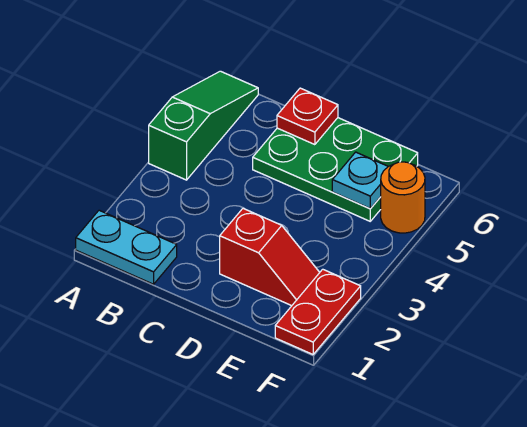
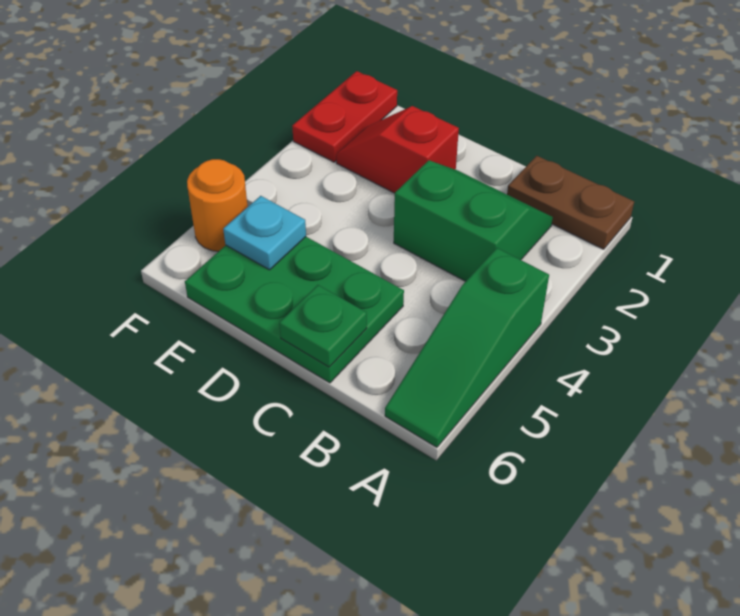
cyan 1x2 plate [76,210,177,284] -> brown 1x2 plate [507,156,634,249]
none -> green 2x2 slope [394,160,553,281]
red 1x1 plate [277,88,338,145] -> green 1x1 plate [279,285,367,367]

